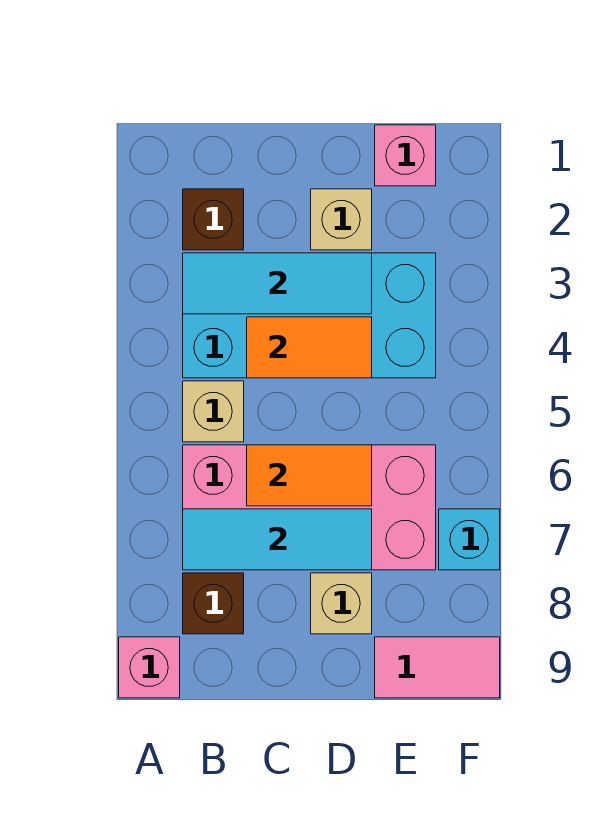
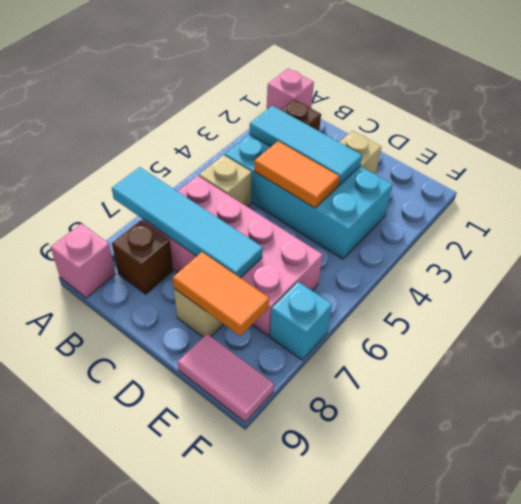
cyan 1x3 tile [183,509,372,570] -> cyan 1x4 tile [112,167,263,278]
orange 1x2 tile [247,445,372,506] -> orange 1x2 tile moved to [173,252,269,336]
pink 1x1 brick [375,125,436,186] -> pink 1x1 brick moved to [267,69,314,110]

